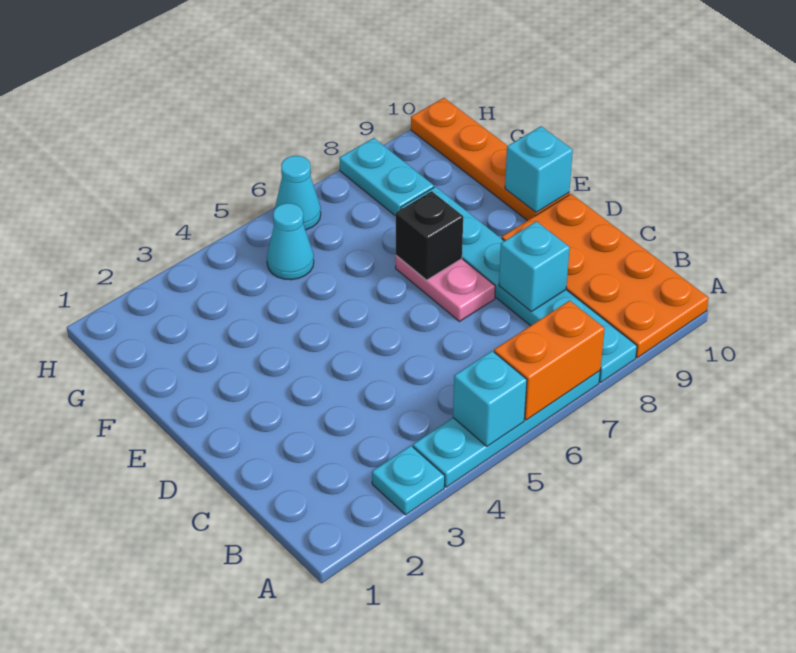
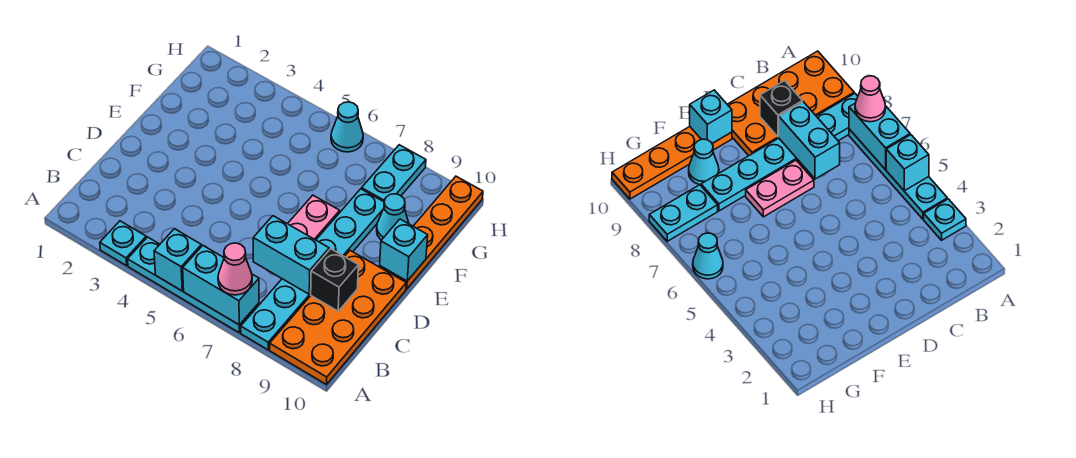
orange 1x2 brick [494,301,605,420] -> cyan 1x2 brick [183,246,259,325]
none -> pink 1x1 cone [218,243,252,295]
cyan 1x1 brick [499,221,570,311] -> cyan 1x2 brick [253,216,329,294]
black 1x1 brick [396,191,463,280] -> black 1x1 brick moved to [311,249,358,311]
cyan 1x1 cone [267,203,314,280] -> cyan 1x1 cone moved to [377,194,409,240]

